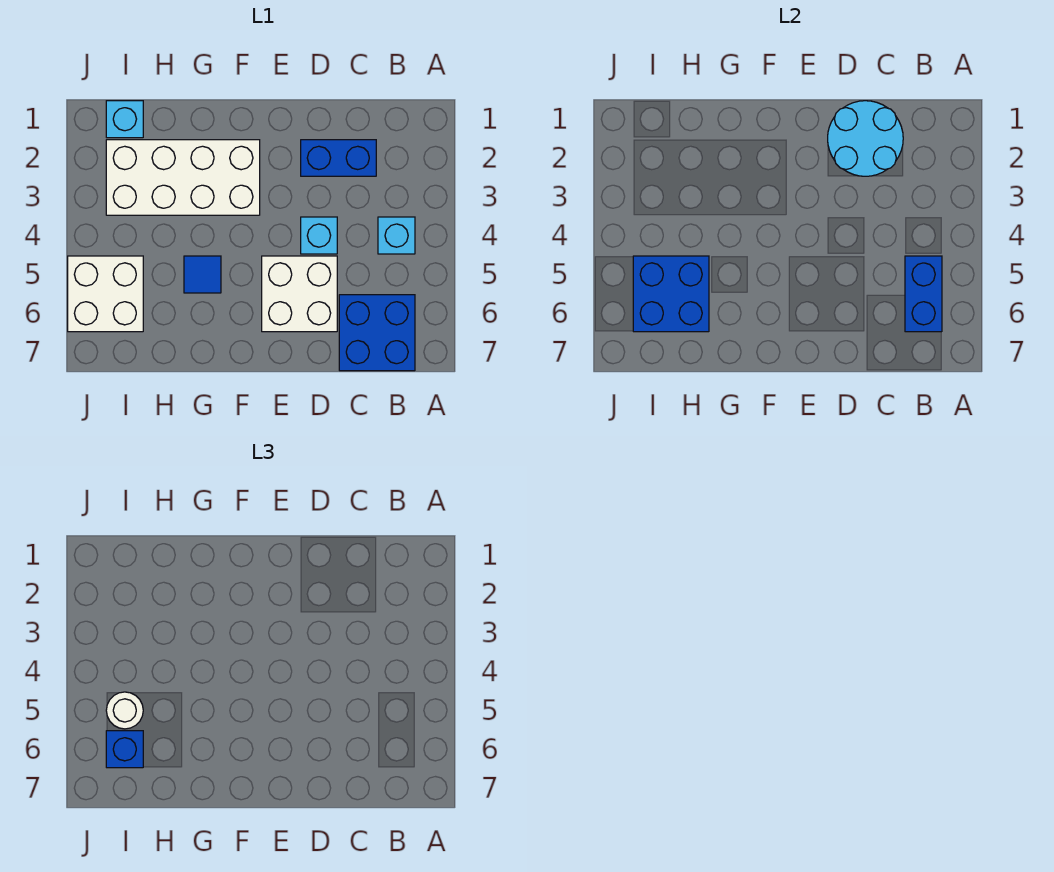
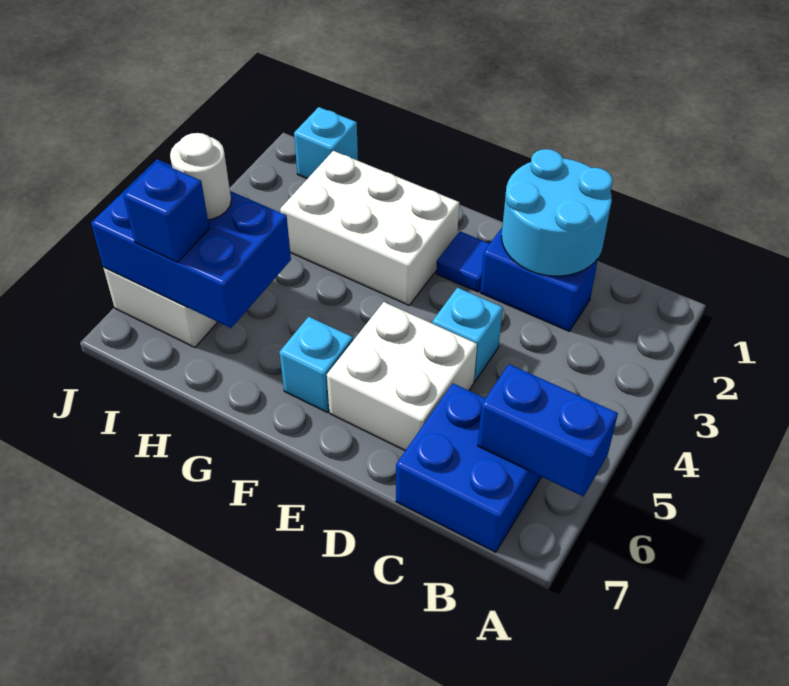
cyan 1x1 brick [378,217,415,254] -> cyan 1x1 brick moved to [279,317,353,412]
blue 1x2 brick [905,256,942,332] -> blue 1x2 brick turned to [478,364,618,497]
white 2x4 brick [106,140,260,215] -> white 2x3 brick [280,151,459,305]
blue 1x1 tile [184,256,221,293] -> blue 1x1 tile moved to [436,231,489,292]
blue 2x2 brick [633,256,709,332] -> blue 2x3 brick [91,159,291,328]

